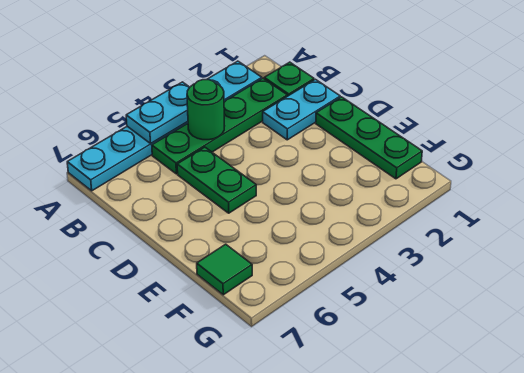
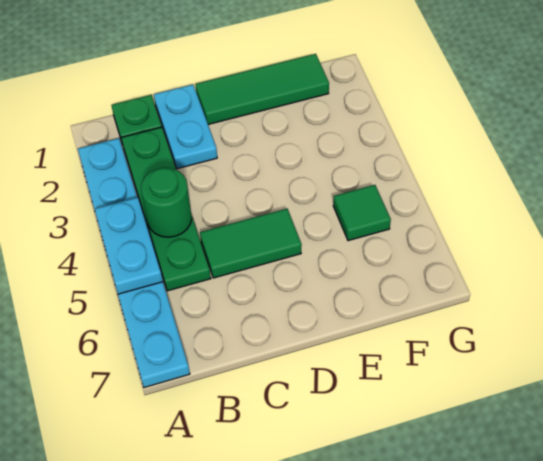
green 1x2 plate [177,147,256,213] -> green 1x2 tile [200,209,302,278]
green 1x3 plate [316,97,422,179] -> green 1x3 tile [195,54,329,125]
green 1x1 tile [197,244,252,295] -> green 1x1 tile moved to [333,185,391,241]

